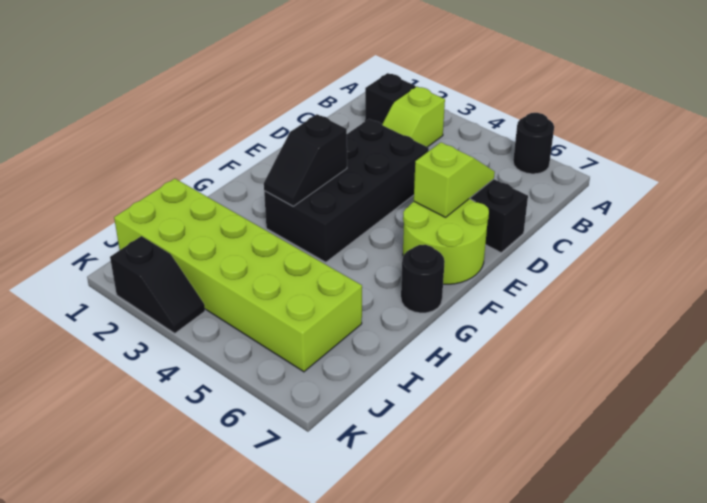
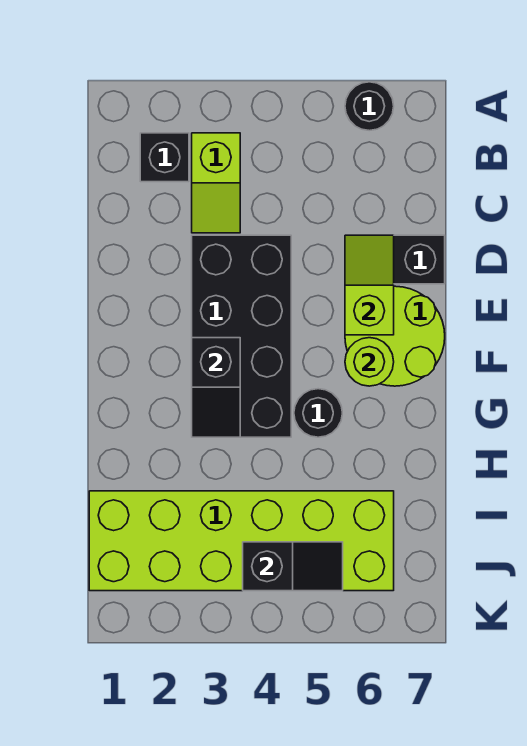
none -> lime 1x1 round brick [345,338,394,386]
black 1x1 round brick [401,245,445,313] -> black 1x1 round brick moved to [294,389,342,437]
black 1x2 slope [110,236,205,333] -> black 1x2 slope moved to [243,542,343,591]

